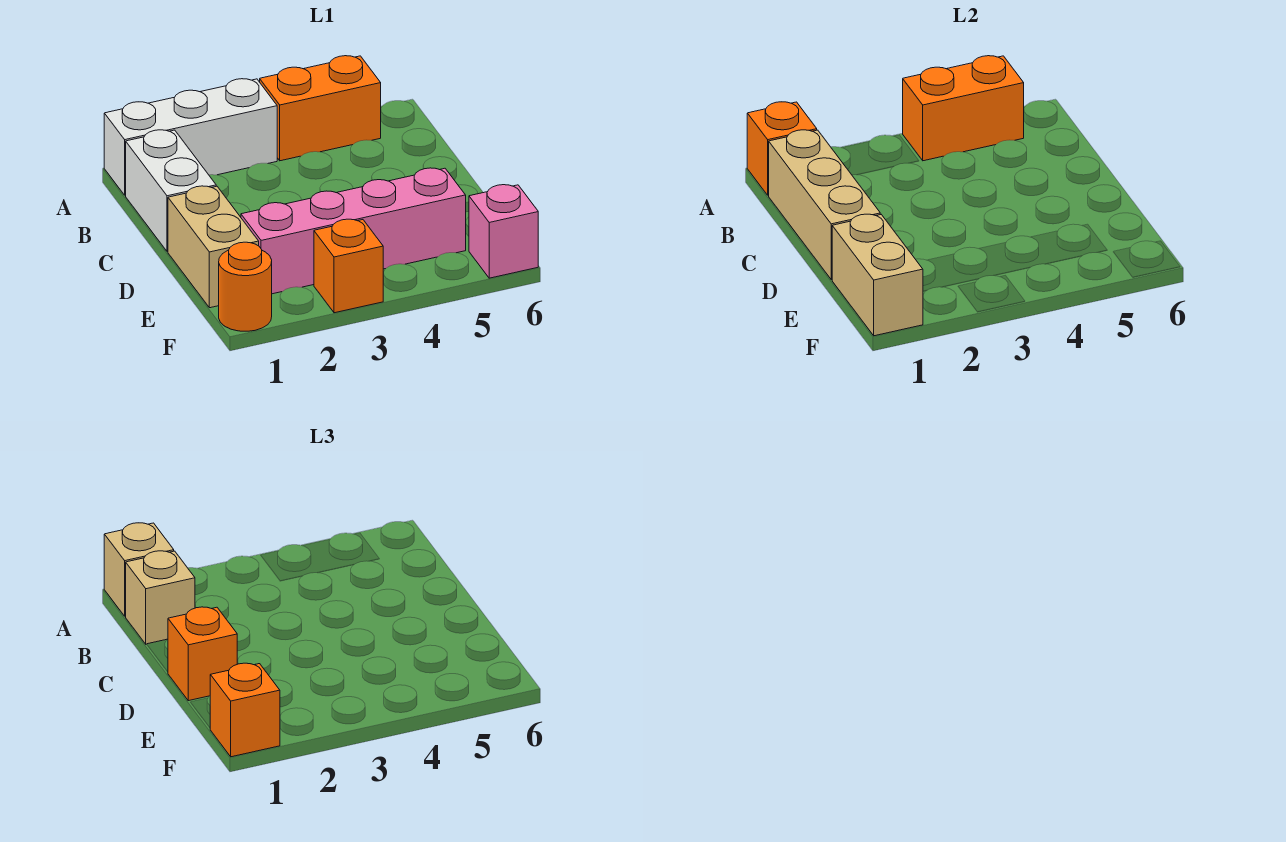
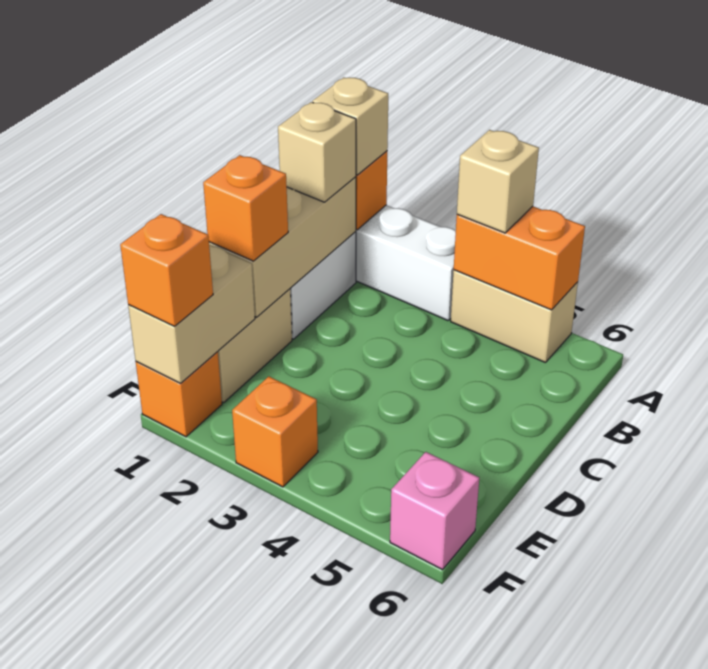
orange 1x2 brick [260,56,381,161] -> tan 1x2 brick [451,270,578,363]
none -> tan 1x1 brick [457,130,539,233]
pink 1x4 brick [241,168,466,294] -> none
orange 1x1 round brick [219,242,272,331] -> orange 1x1 brick [136,352,222,437]

